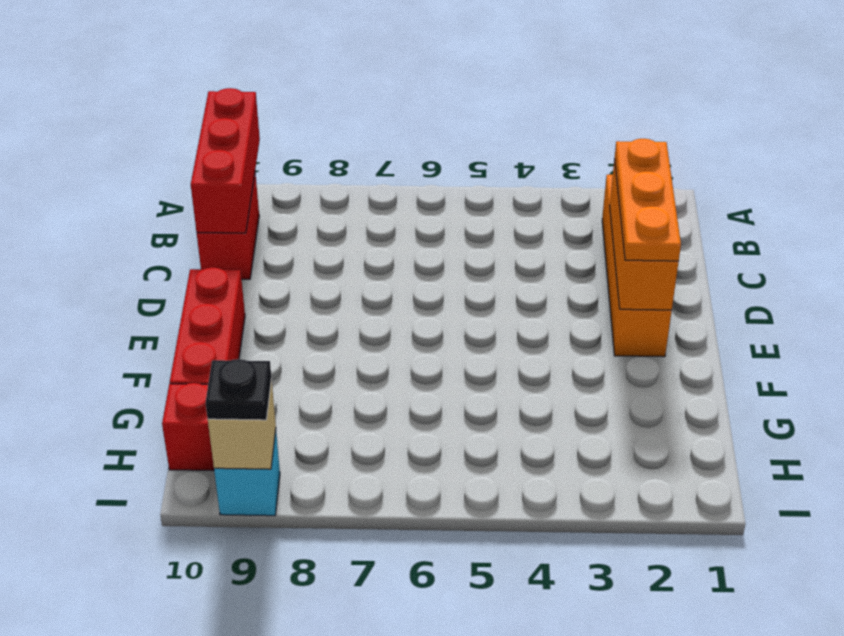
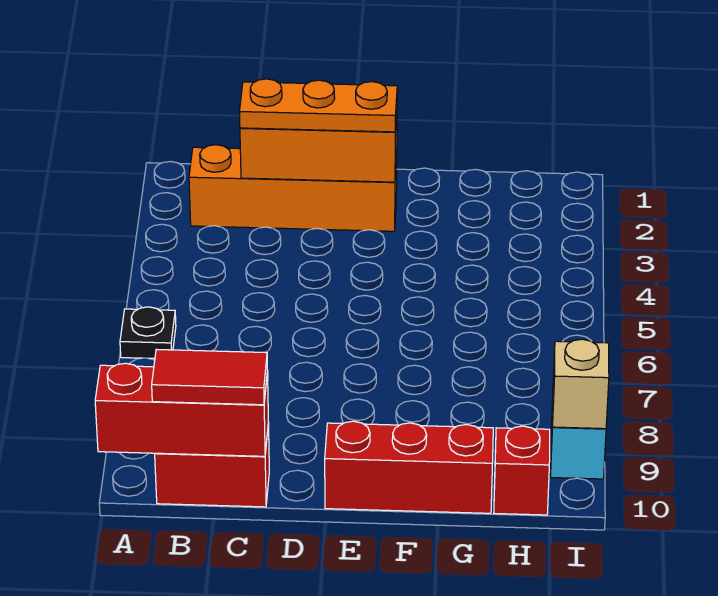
none -> red 1x2 tile [152,349,267,405]
black 1x1 plate [205,359,271,420] -> black 1x1 plate moved to [120,307,176,359]

